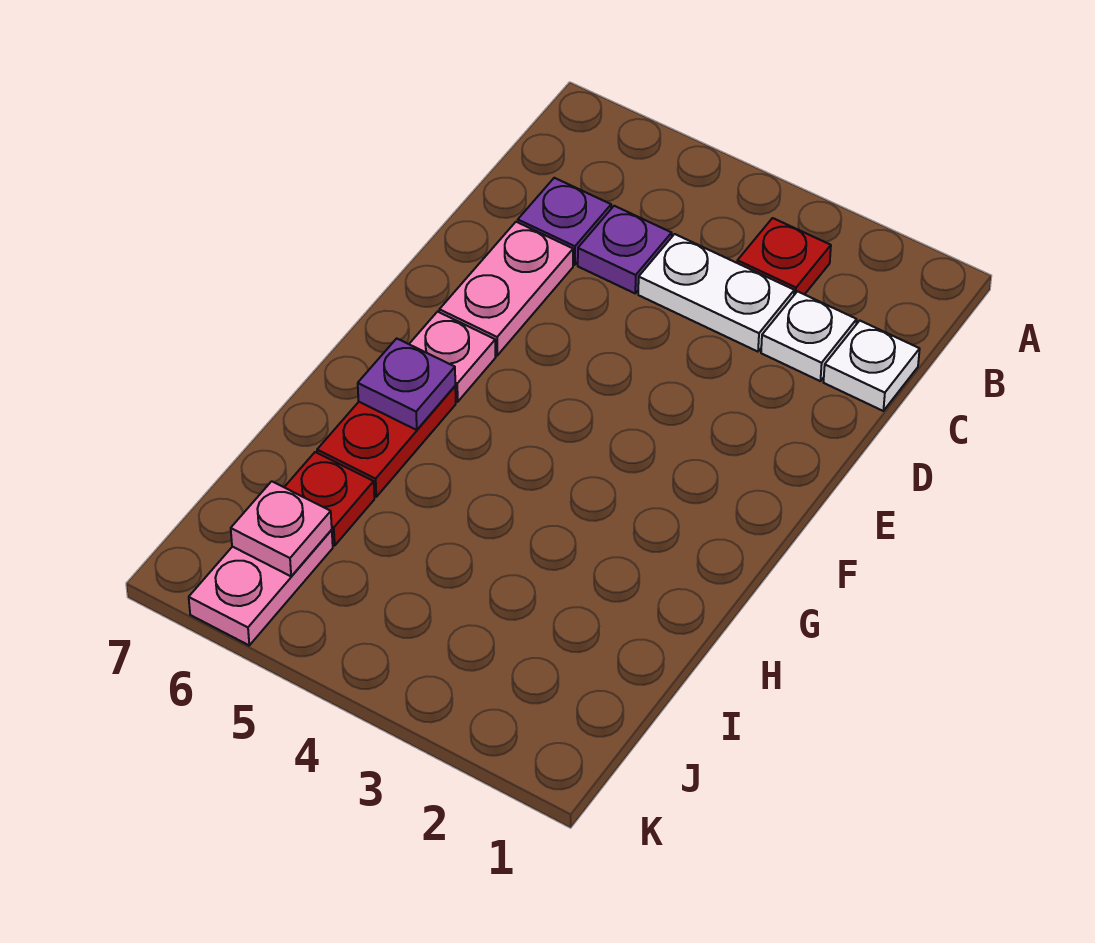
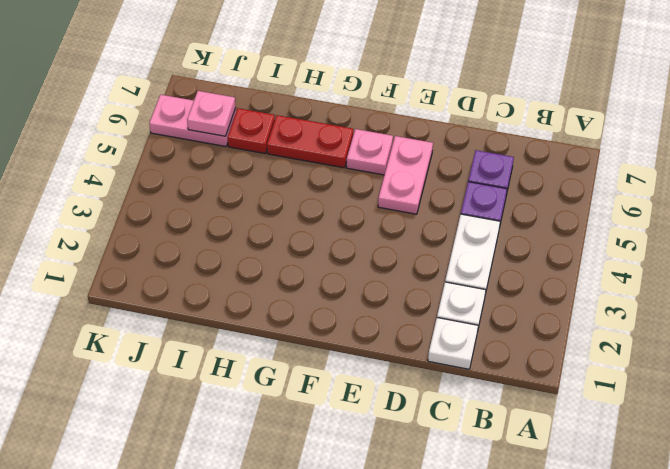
red 1x1 plate [737,218,831,295] -> none
pink 1x2 plate [439,222,573,355] -> pink 1x2 plate turned to [378,136,433,214]
purple 1x1 plate [358,338,455,430] -> none

